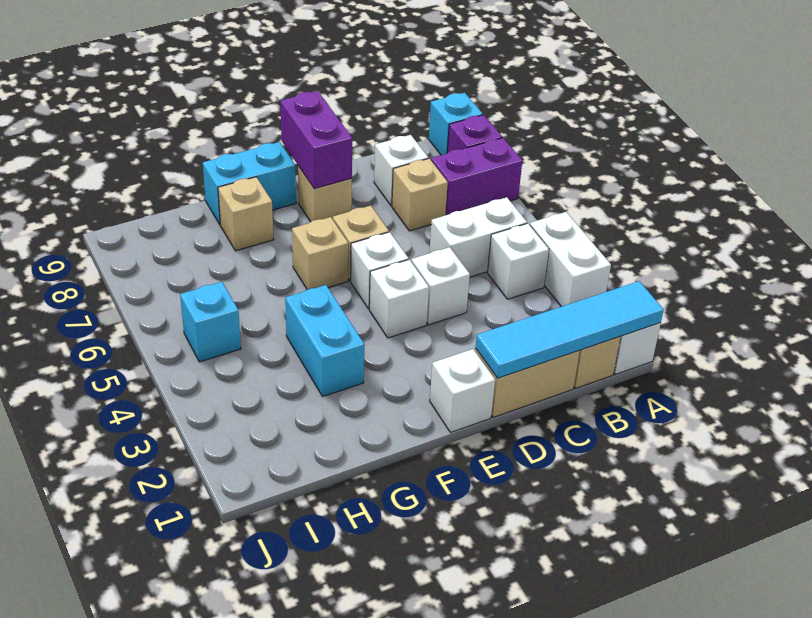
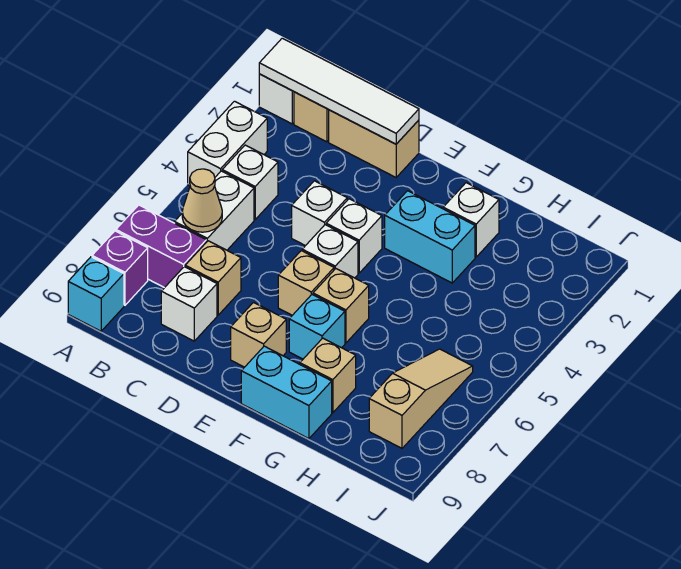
cyan 1x4 tile [476,281,664,378] -> white 1x4 tile [259,38,419,144]
white 1x2 brick [430,197,527,277] -> white 1x2 brick turned to [175,171,254,250]
none -> tan 1x1 cone [182,169,222,232]
white 1x1 brick [430,349,495,433] -> white 1x1 brick moved to [443,183,499,257]
purple 1x2 brick [280,91,352,189] -> none
cyan 1x2 brick [285,285,364,397] -> cyan 1x2 brick turned to [385,191,475,283]
cyan 1x1 brick [180,282,241,362] -> cyan 1x1 brick moved to [289,295,345,359]
none -> tan 1x3 slope [369,349,473,448]

